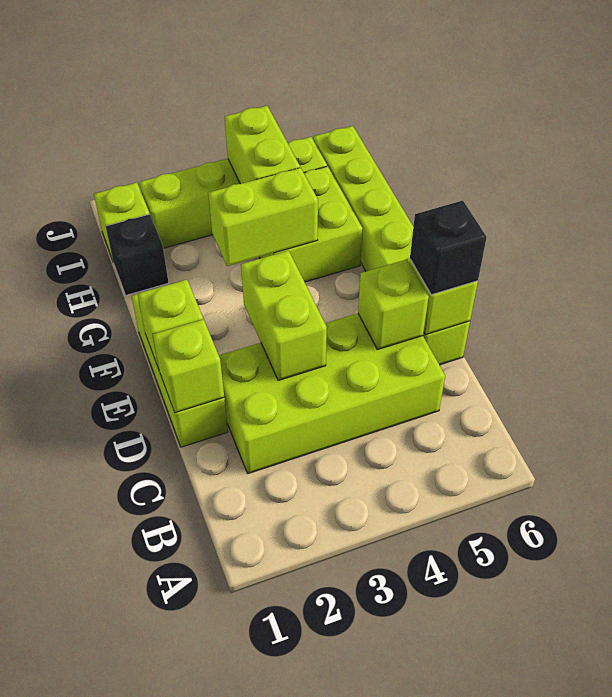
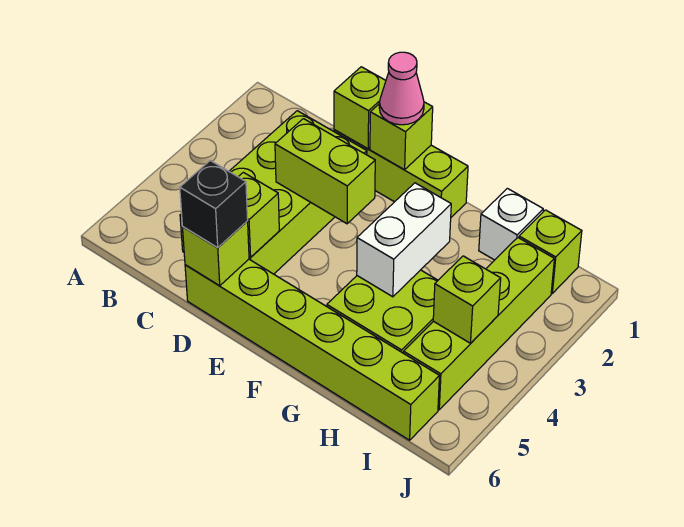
none -> pink 1x1 cone [379,52,424,125]
lime 1x2 brick [208,168,318,266] -> white 1x2 brick [357,183,451,297]
black 1x1 brick [106,214,169,295] -> white 1x1 brick [479,188,543,260]
lime 1x2 brick [225,106,300,184] -> lime 1x1 brick [433,256,501,343]

